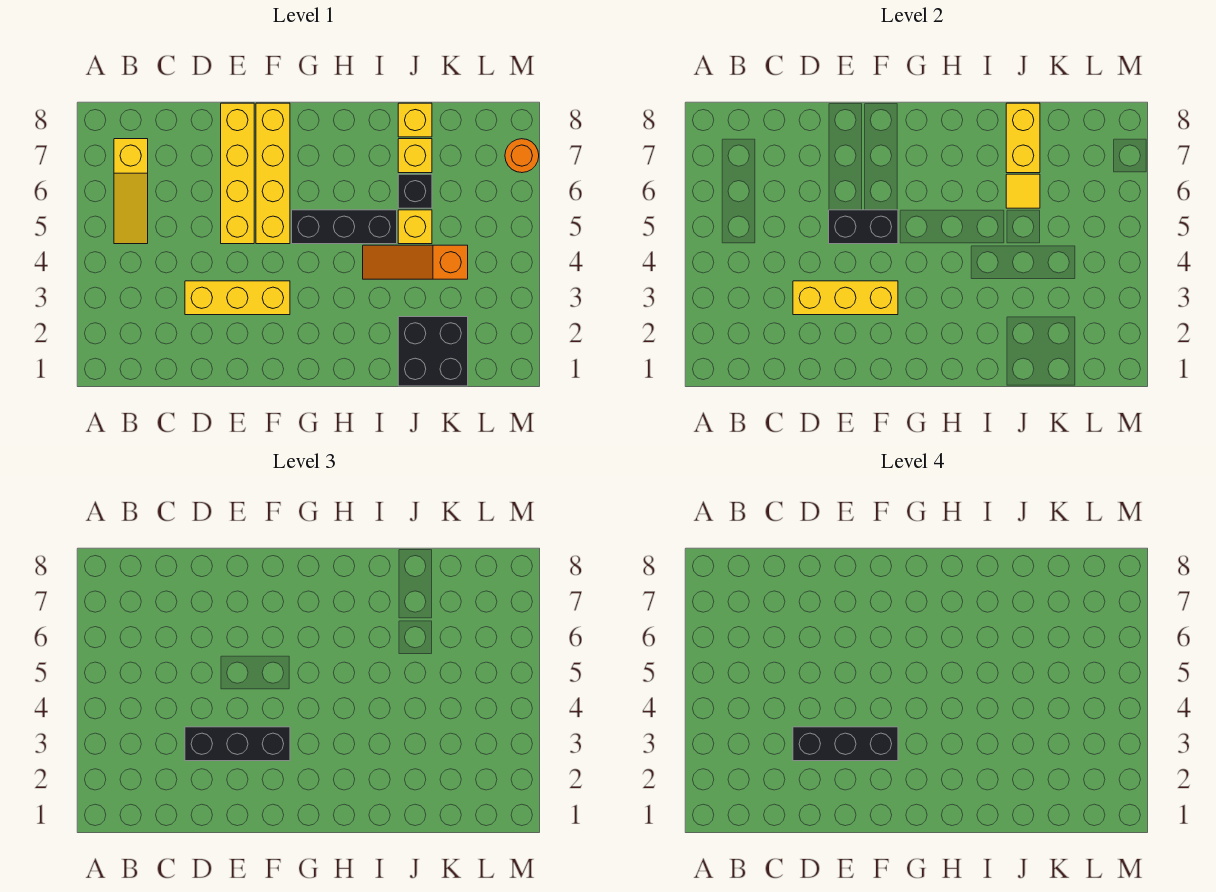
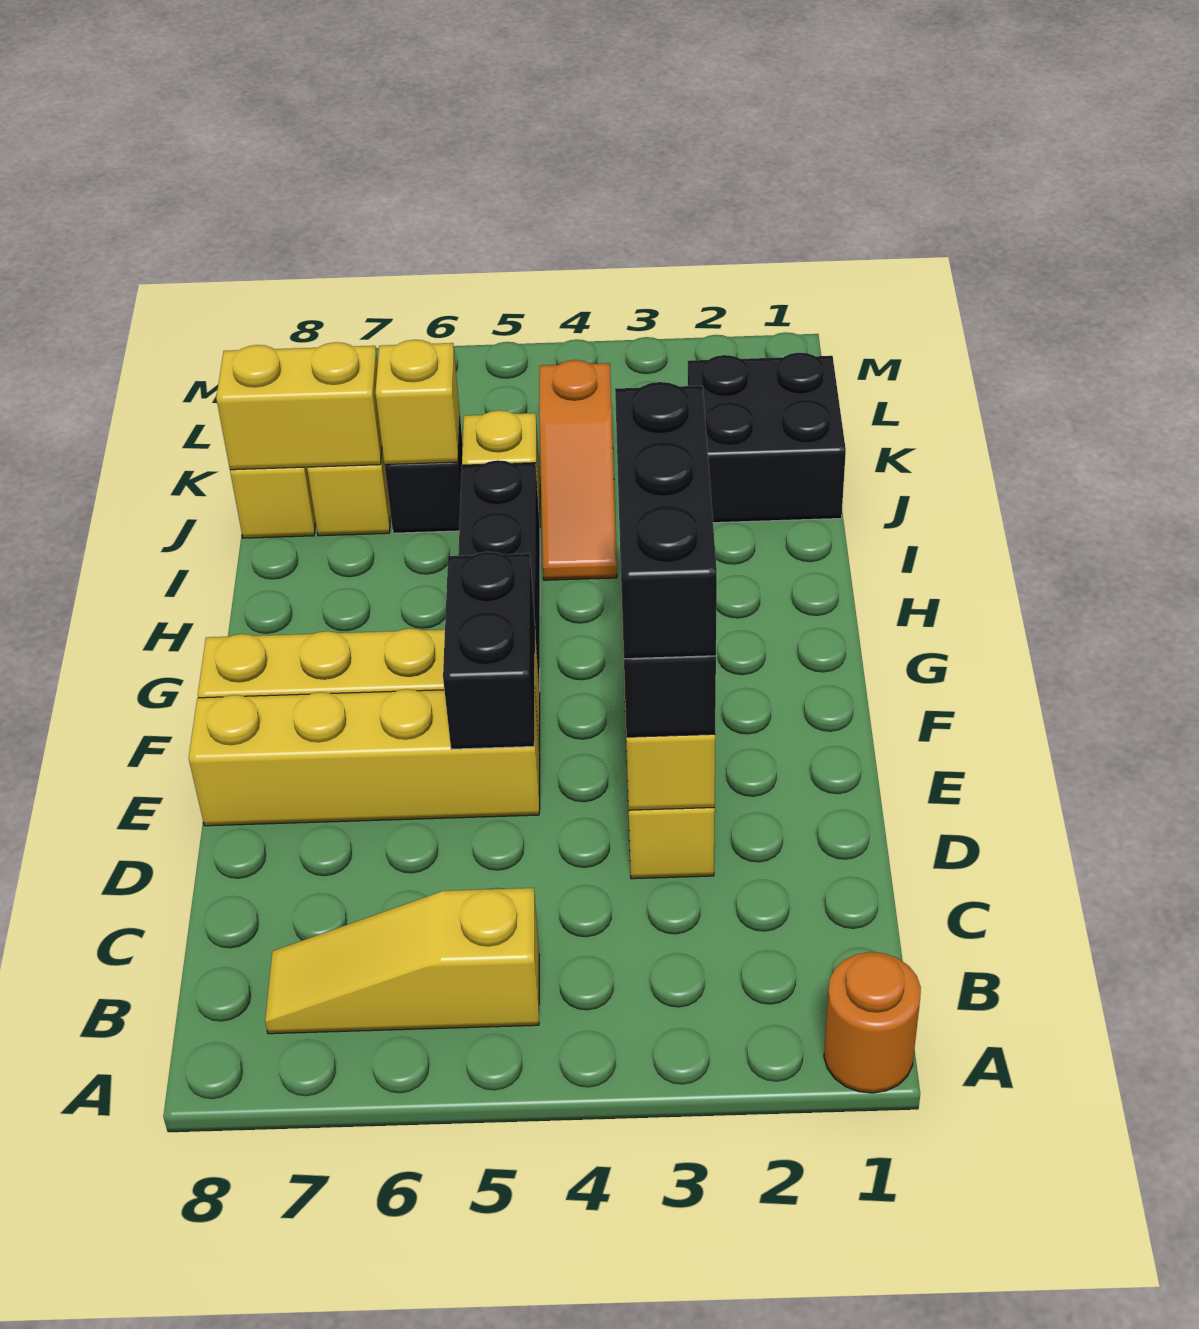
yellow 1x3 slope [114,139,148,244] -> yellow 1x3 slope turned to [265,888,539,1034]
yellow 1x1 tile [1006,174,1040,208] -> yellow 1x1 brick [375,340,460,465]
orange 1x1 round brick [505,139,539,173] -> orange 1x1 round brick moved to [824,952,921,1093]

